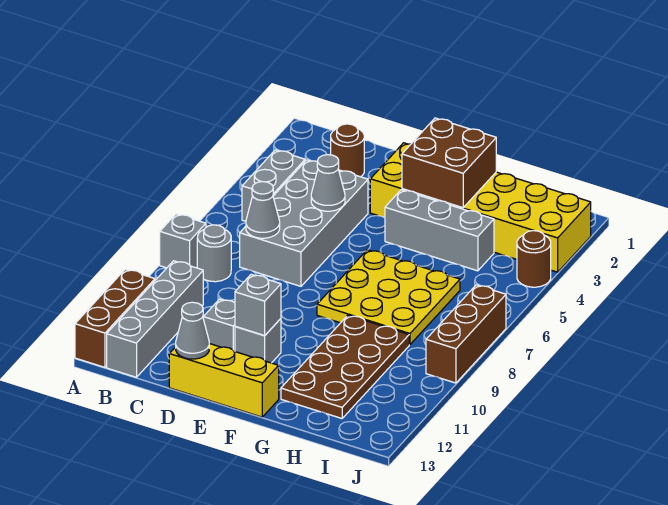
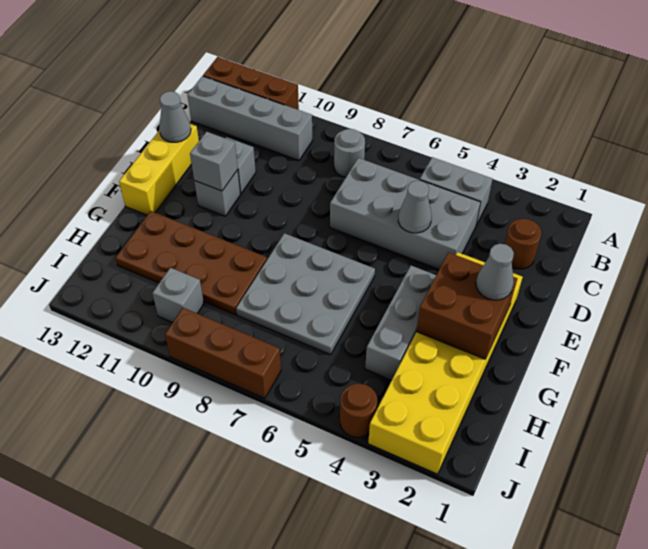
grey 1x1 brick [160,214,206,268] -> grey 1x1 brick moved to [152,268,204,323]
grey 1x1 cone [246,182,280,238] -> grey 1x1 cone moved to [476,244,514,300]
yellow 3x3 plate [317,250,460,345] -> grey 3x3 plate [236,233,375,355]

